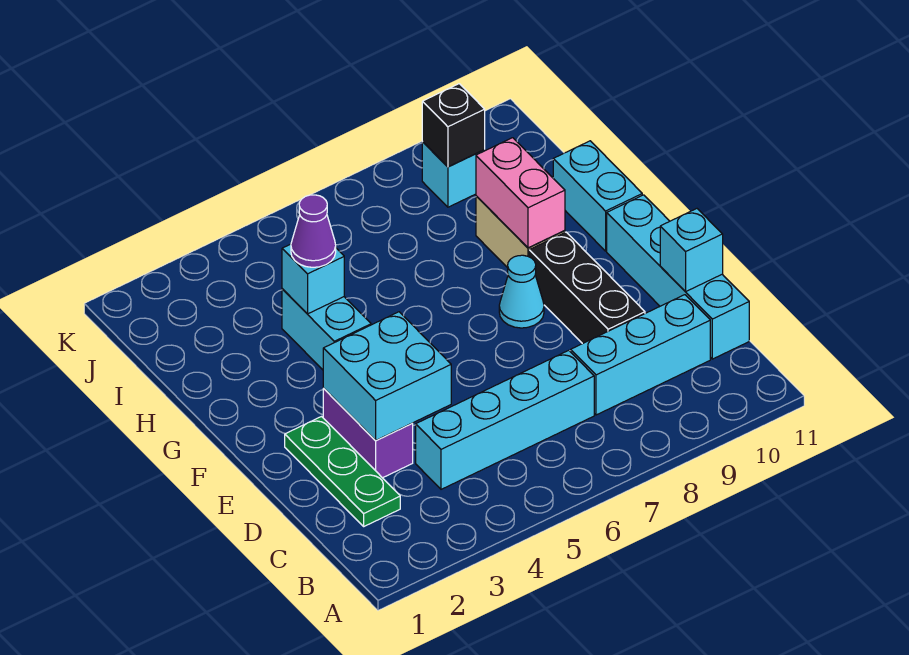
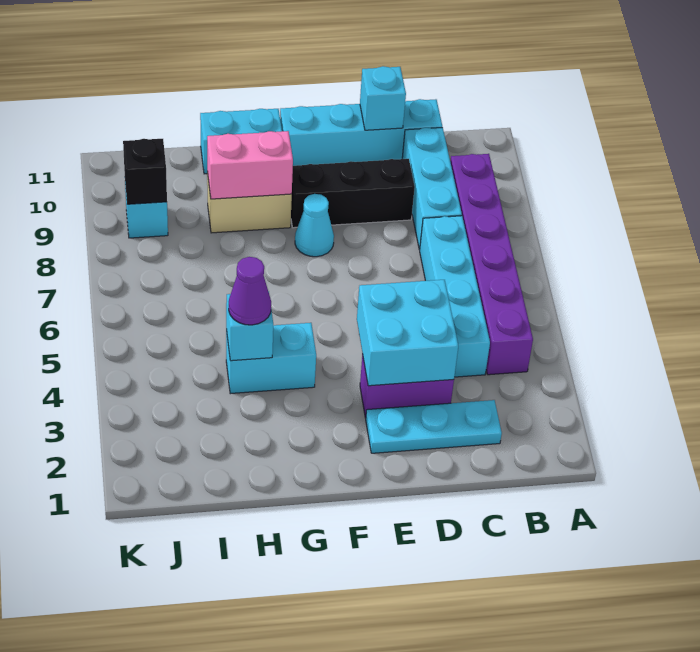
none -> purple 1x6 brick [450,154,533,375]
green 1x3 plate [285,417,400,526] -> cyan 1x3 plate [366,400,502,453]

